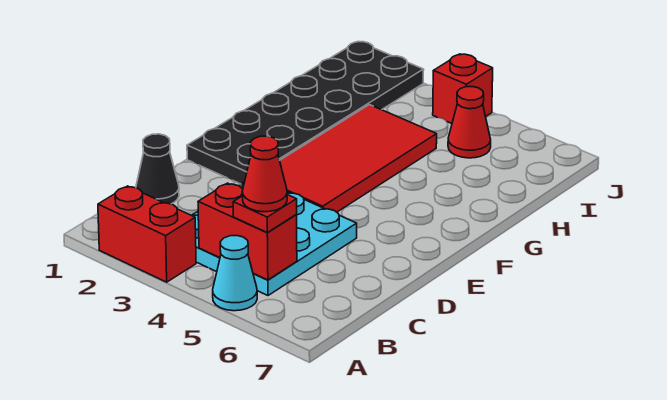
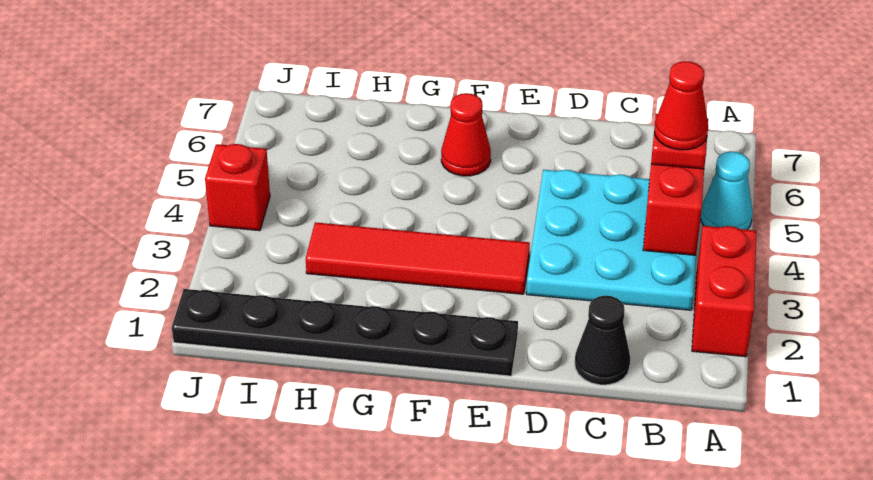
black 2x6 plate [187,42,424,184] -> black 1x6 plate [172,289,518,376]
red 2x4 tile [280,105,437,212] -> red 1x4 tile [306,222,530,294]
red 1x1 cone [448,87,491,158] -> red 1x1 cone moved to [441,93,491,176]

